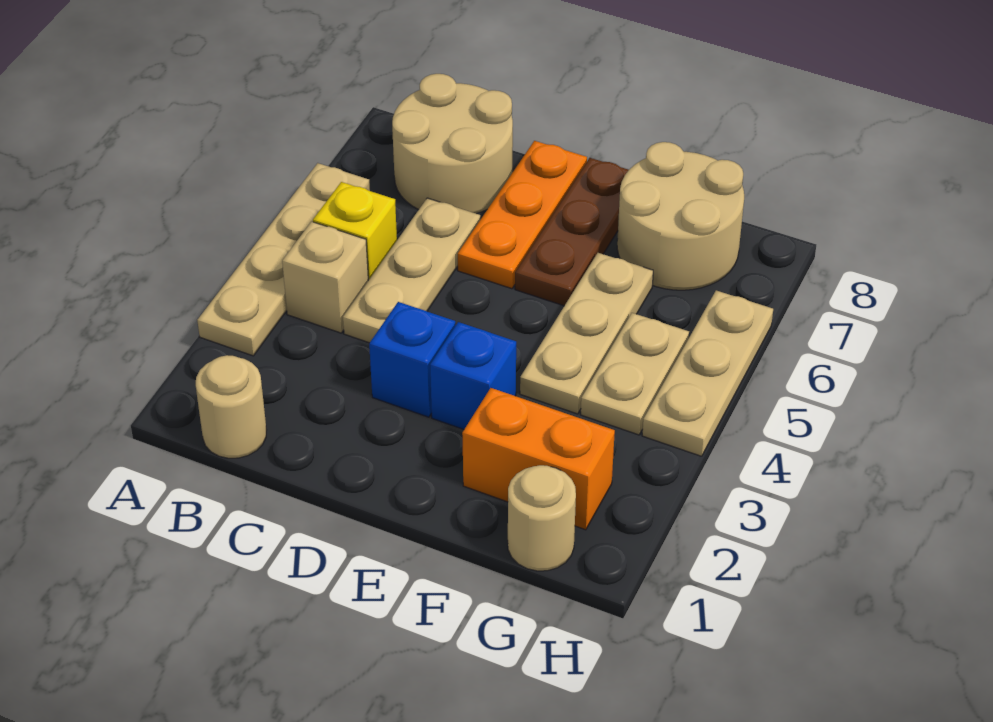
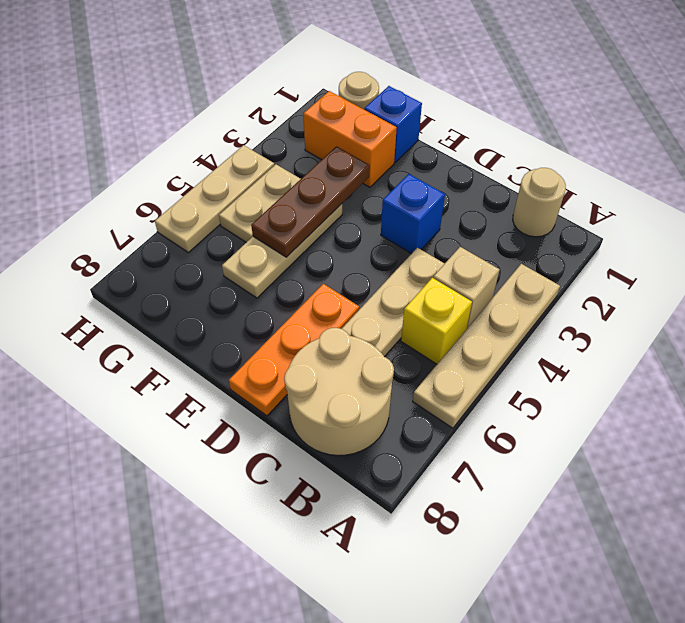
blue 1x1 brick [430,322,516,429] -> blue 1x1 brick moved to [364,86,422,162]
brown 1x3 plate [515,158,628,306] -> brown 1x3 plate moved to [251,147,370,257]
tan 2x2 round brick [617,142,744,290] -> none

